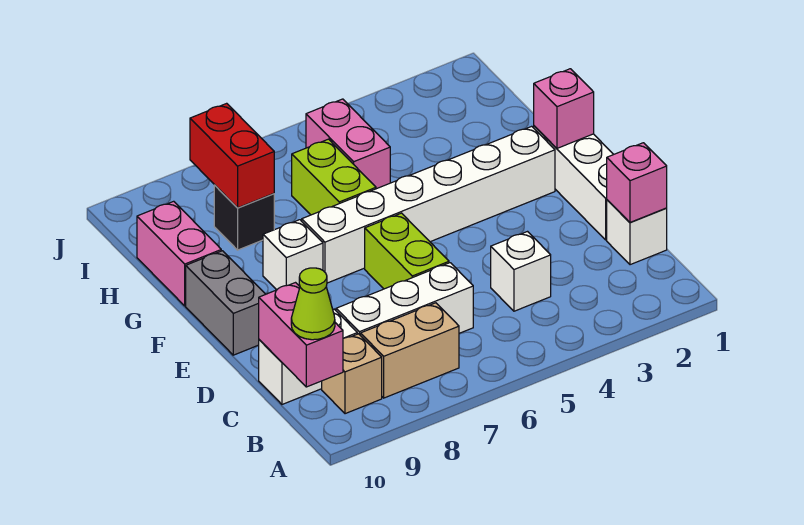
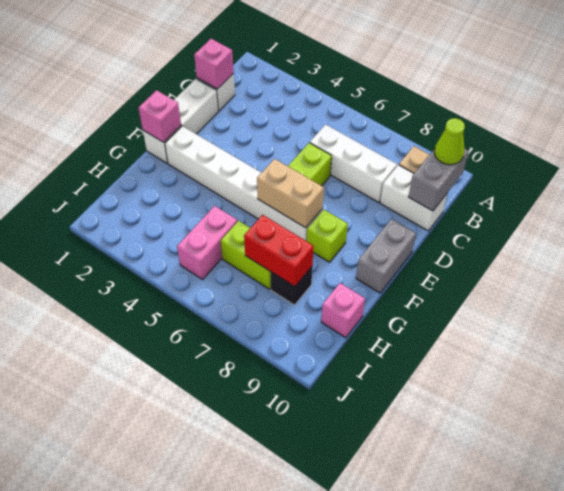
tan 1x2 brick [360,303,459,398] -> tan 1x2 brick moved to [257,159,324,228]
pink 1x2 brick [259,283,343,387] -> grey 1x2 brick [409,148,469,211]
white 1x1 brick [491,232,551,311] -> none
white 1x1 brick [263,220,323,290] -> lime 1x1 brick [307,210,348,262]
lime 1x2 brick [292,139,376,215] -> lime 1x2 brick turned to [221,221,271,289]
pink 1x2 brick [137,201,221,306] -> pink 1x1 brick [321,283,365,338]
red 1x2 brick [190,103,274,208] -> red 1x2 brick turned to [244,215,314,287]

